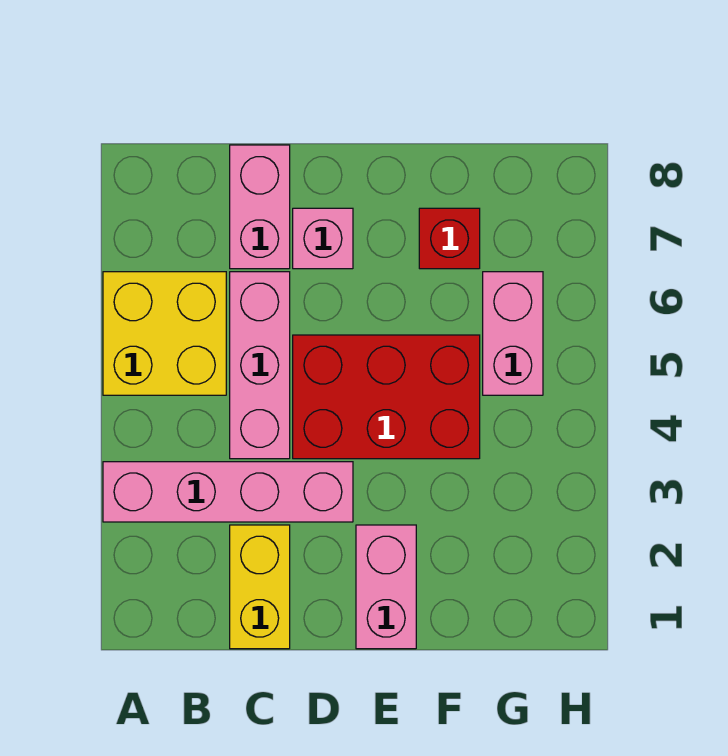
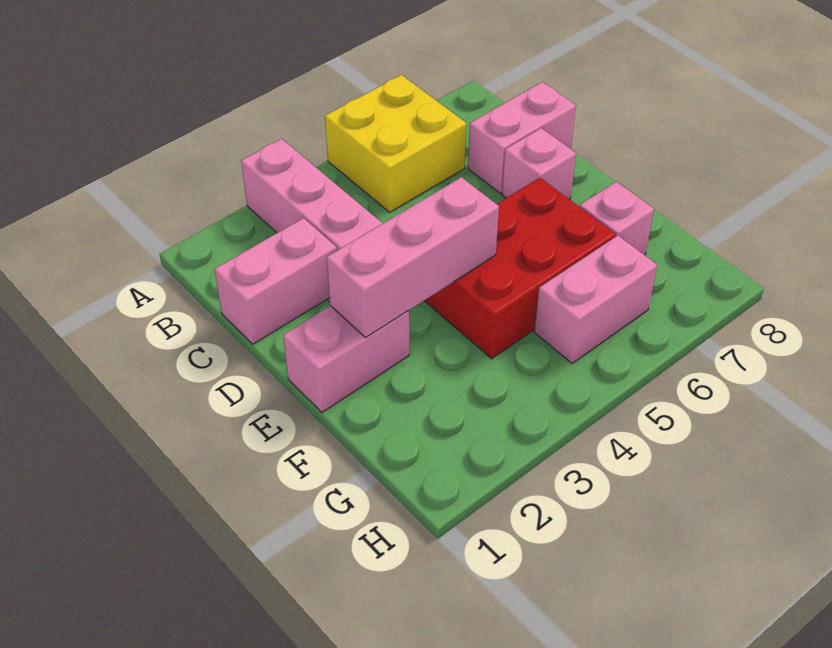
yellow 1x2 brick [230,525,290,649] -> pink 1x2 brick [214,218,336,344]
pink 1x3 brick [230,272,290,459] -> pink 1x3 brick moved to [327,177,499,337]
red 2x3 brick [293,335,480,459] -> red 2x3 brick turned to [424,178,616,359]
red 1x1 brick [419,208,480,269] -> pink 1x1 brick [580,182,654,255]

